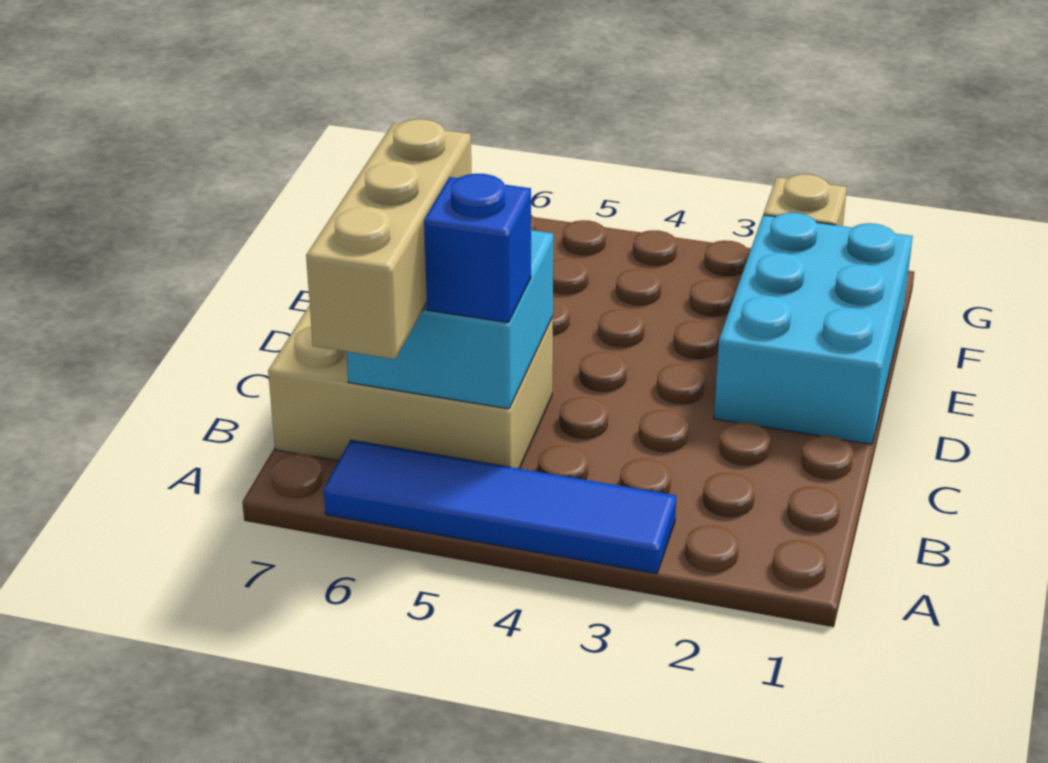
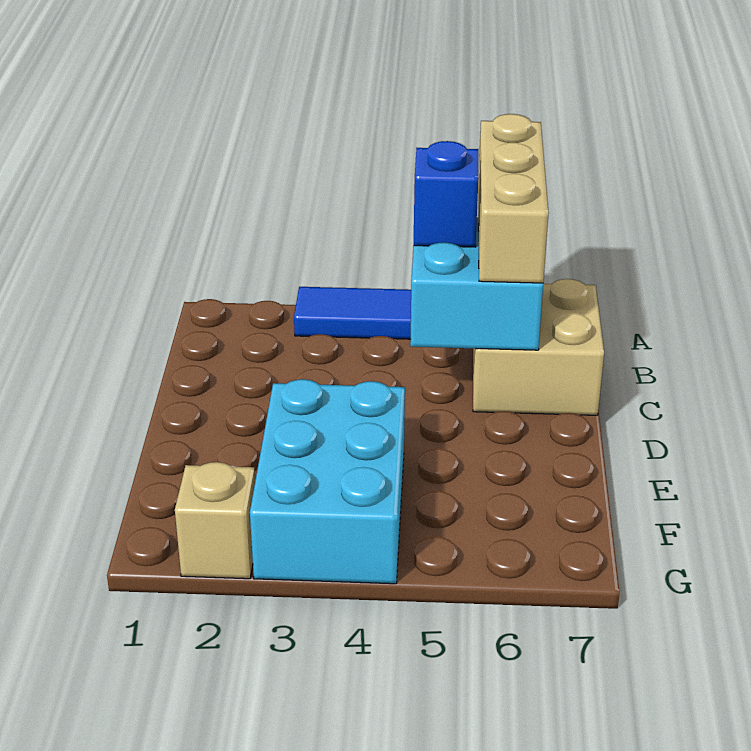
tan 2x3 brick [268,305,553,469] -> tan 2x2 brick [473,279,604,415]
cyan 2x3 brick [714,213,913,444] -> cyan 2x3 brick moved to [250,379,405,584]

